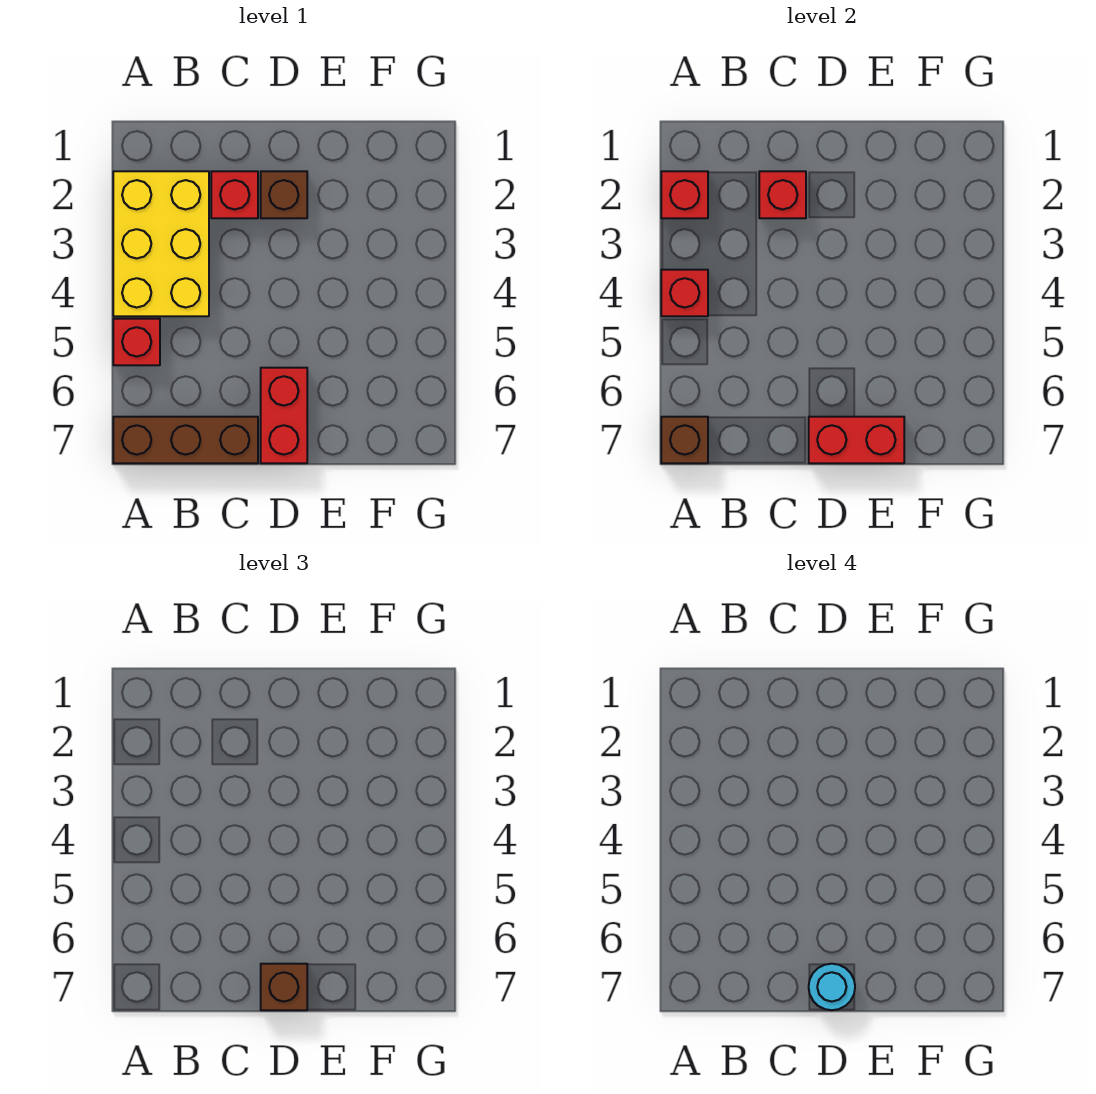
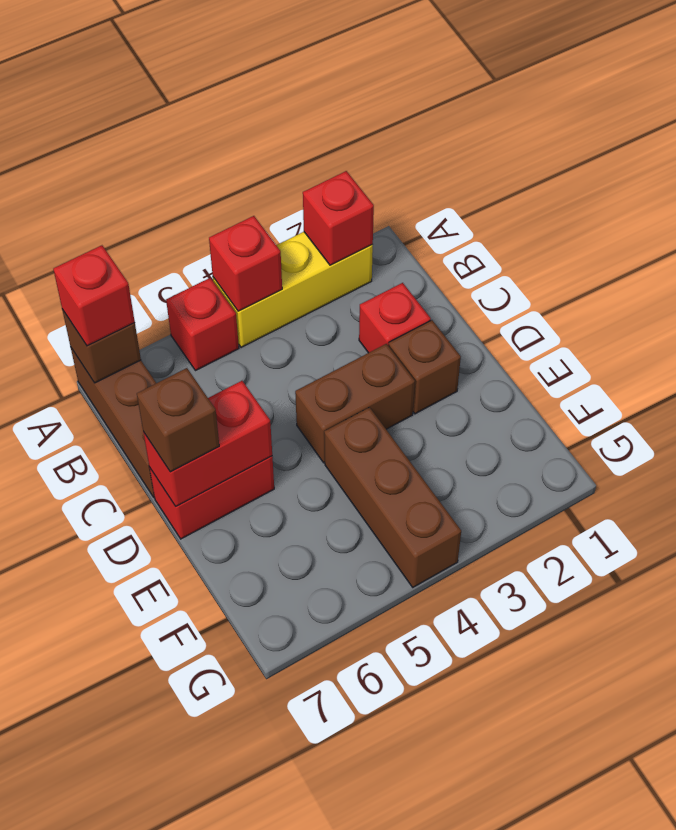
yellow 2x3 brick [113,171,209,316] -> yellow 1x3 brick [213,232,373,347]
red 1x1 brick [759,171,806,218] -> red 1x1 brick moved to [53,245,135,346]
none -> brown 1x2 brick [295,344,415,463]
red 1x2 brick [809,417,904,463] -> red 1x2 brick turned to [143,381,272,506]
cyan 1x1 round brick [809,964,855,1010] -> none
none -> brown 1x3 brick [324,407,461,587]

